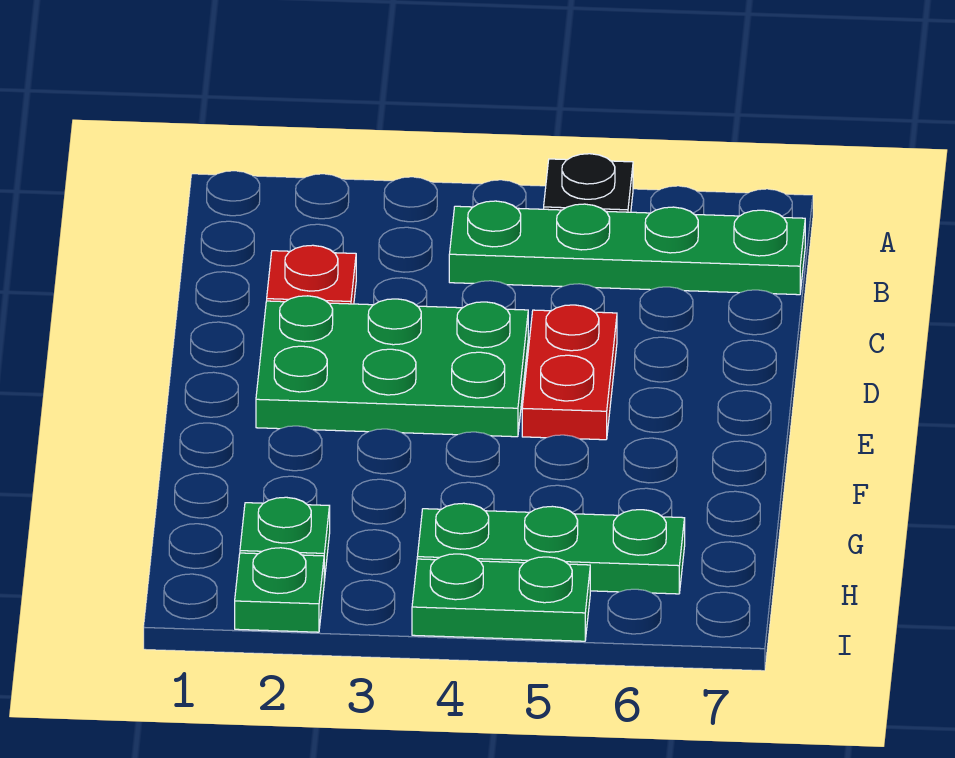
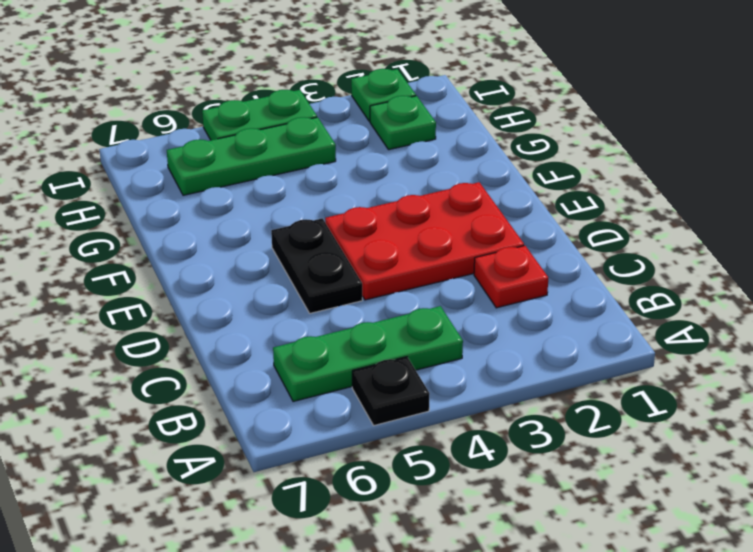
green 1x4 plate [449,201,805,295] -> green 1x3 plate [273,306,463,402]
green 2x3 plate [256,296,528,437] -> red 2x3 plate [325,182,524,300]
red 1x2 plate [522,305,617,440] -> black 1x2 plate [271,218,362,313]

